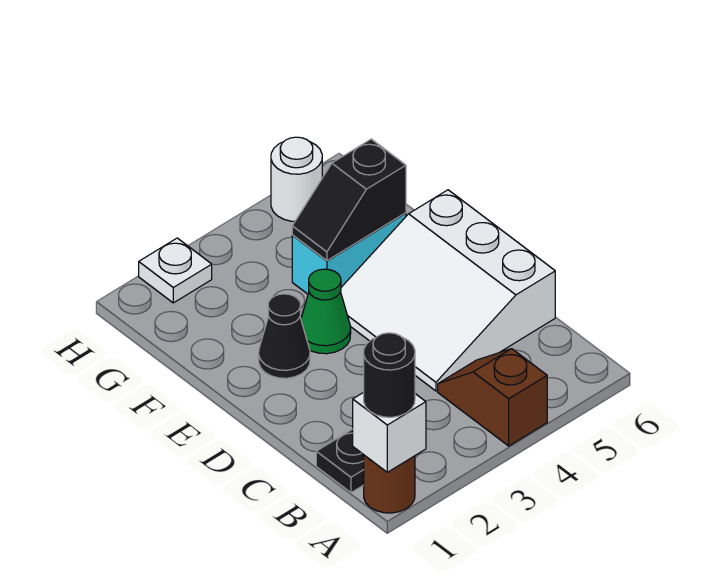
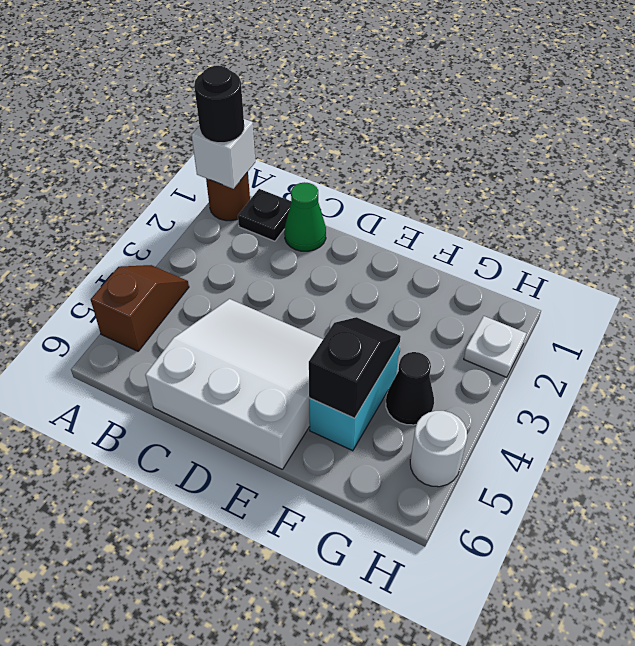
brown 1x2 slope [438,349,547,446] -> brown 1x2 slope turned to [91,265,189,351]
black 1x1 cone [259,294,310,378] -> black 1x1 cone moved to [386,352,434,425]
green 1x1 cone [301,269,351,354] -> green 1x1 cone moved to [284,182,326,251]

